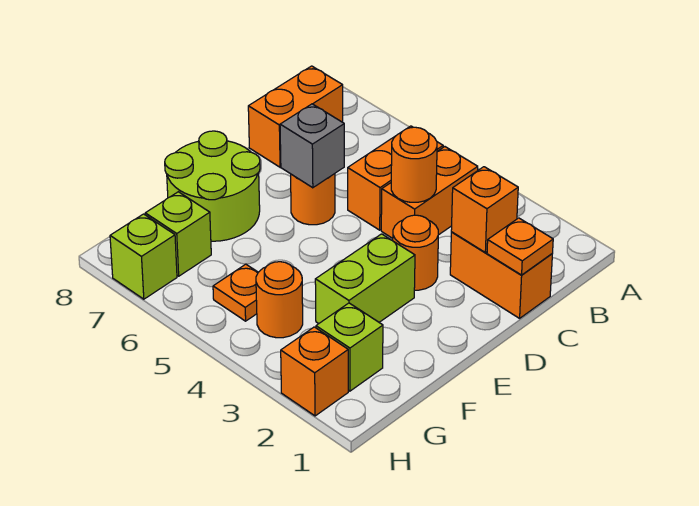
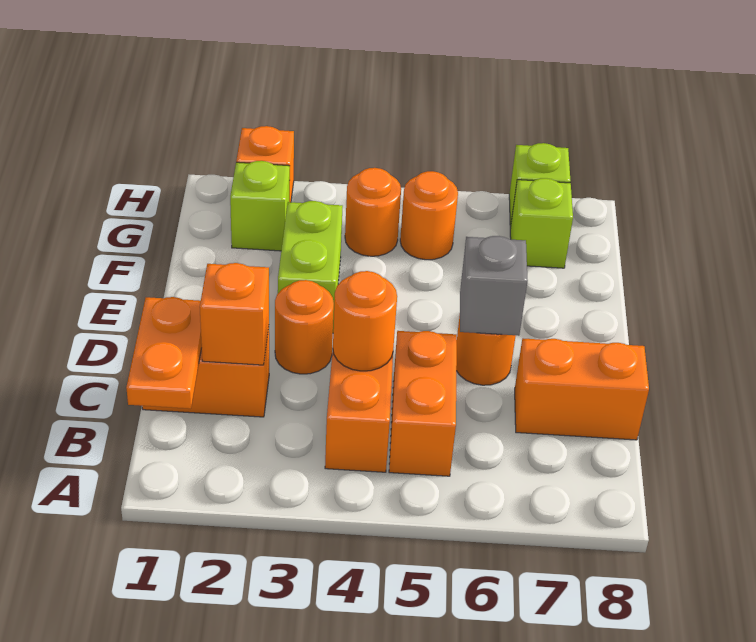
orange 1x2 brick [248,66,343,167] -> orange 1x2 brick turned to [515,338,649,440]
orange 1x1 plate [487,218,553,275] -> orange 1x2 plate [126,297,202,409]
lime 2x2 round brick [165,131,260,241] -> none
orange 1x1 plate [213,264,258,321] -> orange 1x1 round brick [400,171,458,260]

